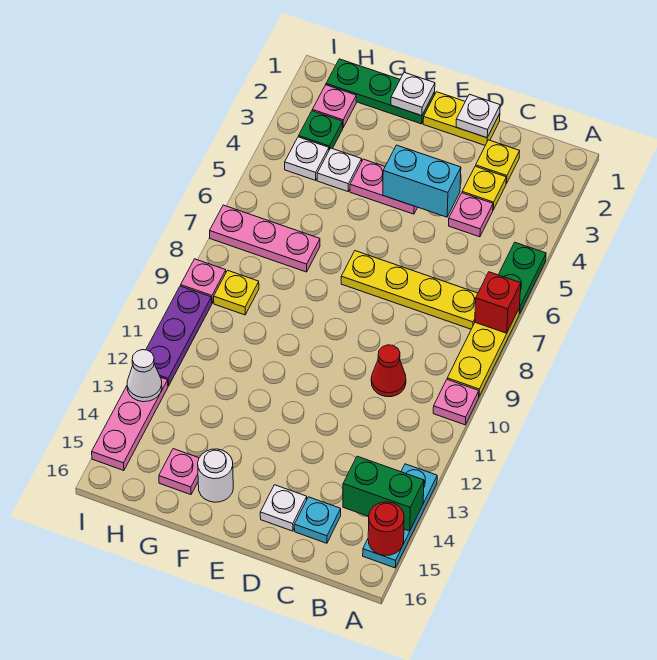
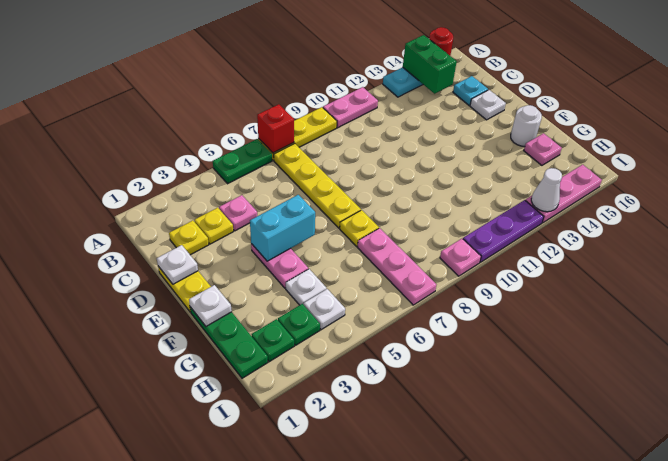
pink 1x1 plate [433,380,479,425] -> pink 1x2 plate [323,87,378,128]
red 1x1 cone [371,345,406,397] -> none
cyan 1x2 brick [383,145,461,217] -> cyan 1x2 brick turned to [250,195,315,261]
pink 1x1 plate [312,85,356,127] -> green 1x1 plate [252,319,294,362]
yellow 1x1 plate [214,270,259,315] -> yellow 1x1 plate moved to [340,210,379,246]

